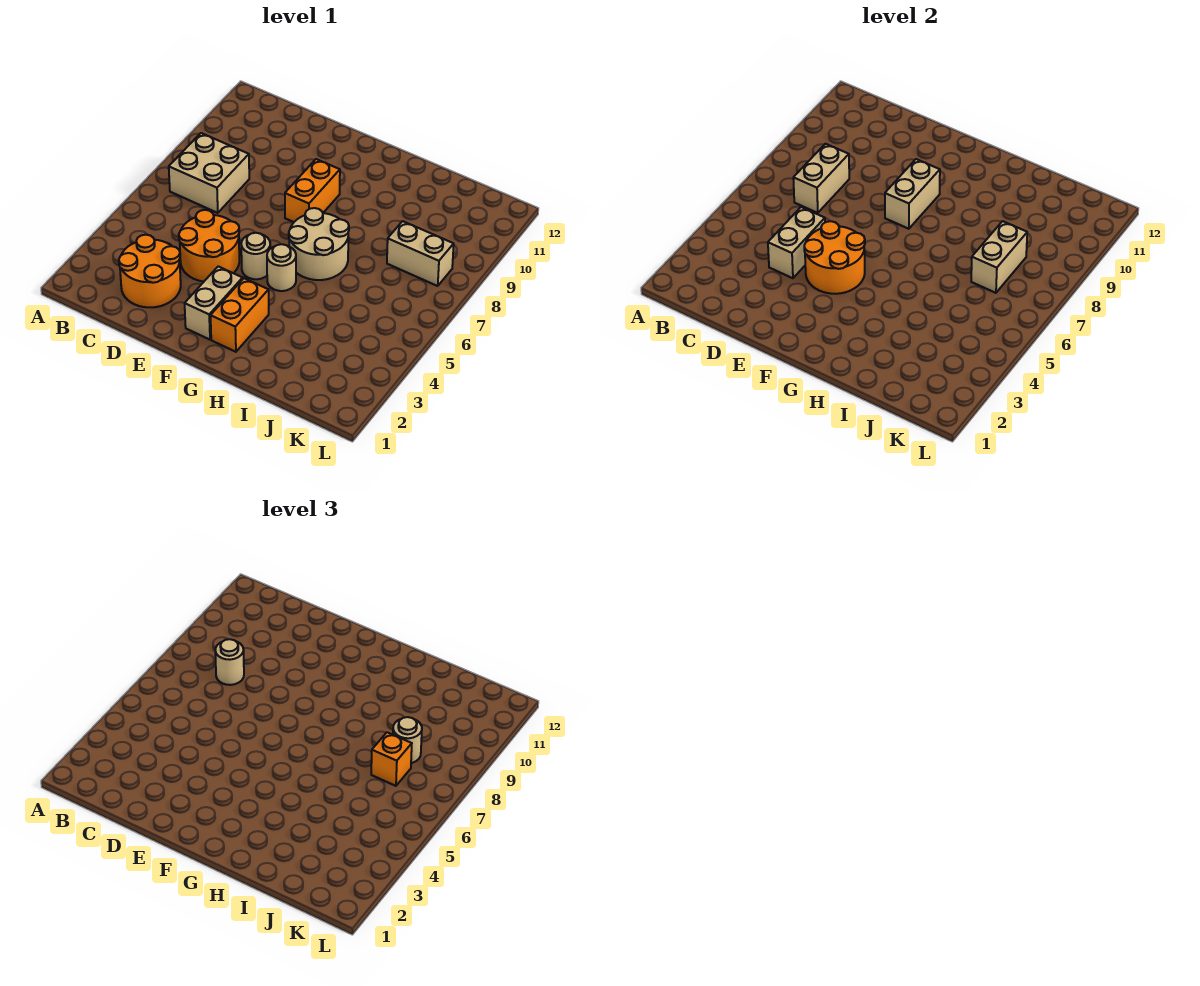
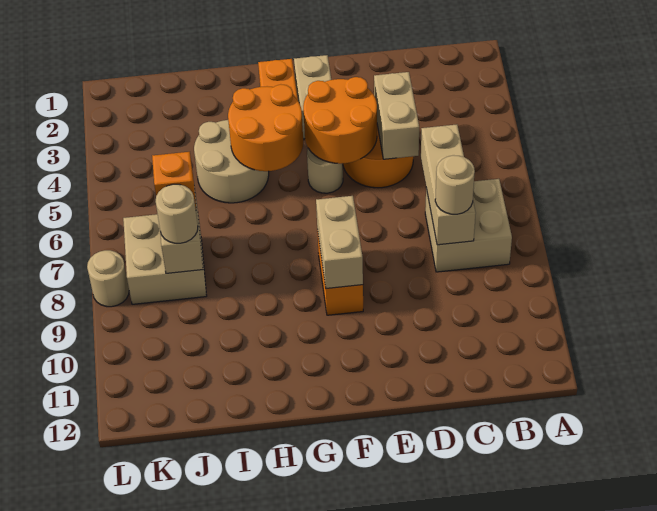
orange 2x2 round brick [119,235,181,307] -> orange 2x2 round brick moved to [228,84,303,171]
tan 1x2 brick [793,144,849,213] -> tan 1x3 brick [421,124,476,245]
tan 1x1 round brick [267,244,296,291] -> tan 1x1 round brick moved to [87,250,129,307]
tan 2x2 round brick [289,208,349,280] -> tan 2x2 round brick moved to [194,120,269,203]
tan 1x2 brick [387,221,454,286] -> tan 2x2 brick [123,214,207,304]

